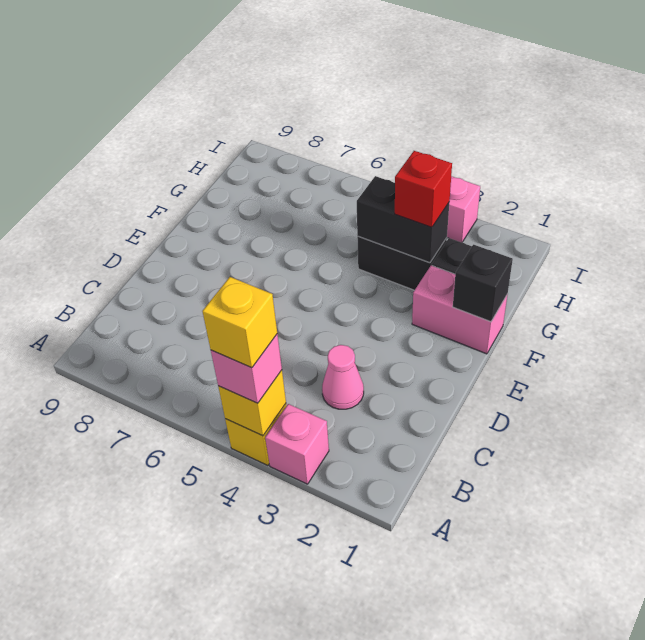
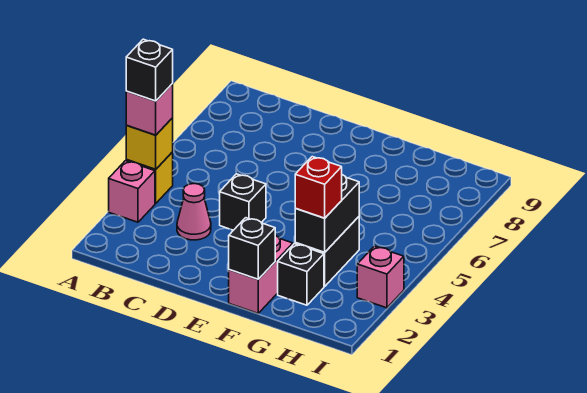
yellow 1x1 brick [202,277,277,368] -> black 1x1 brick [126,39,173,101]
none -> black 1x1 brick [220,174,266,230]

